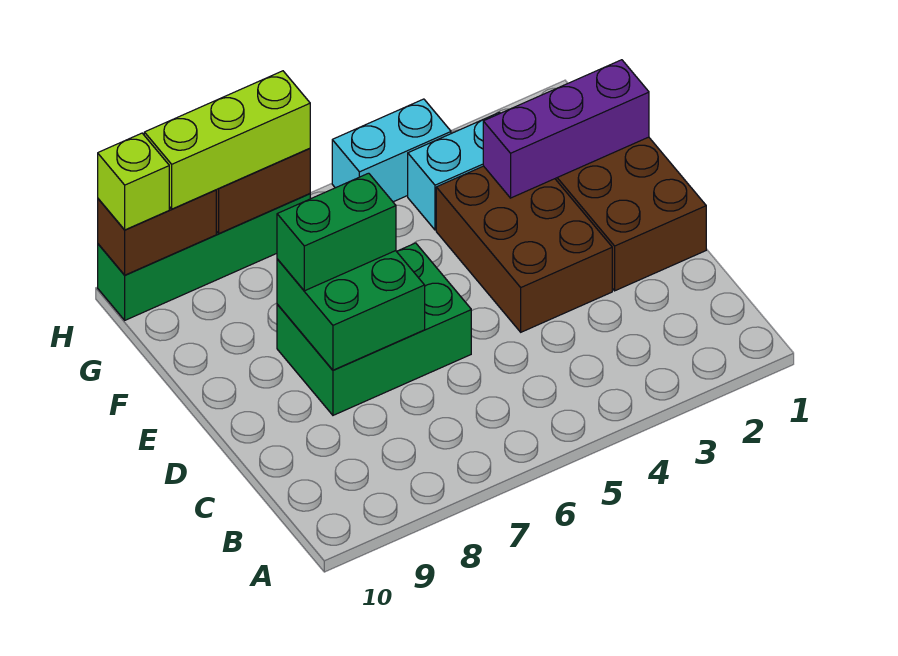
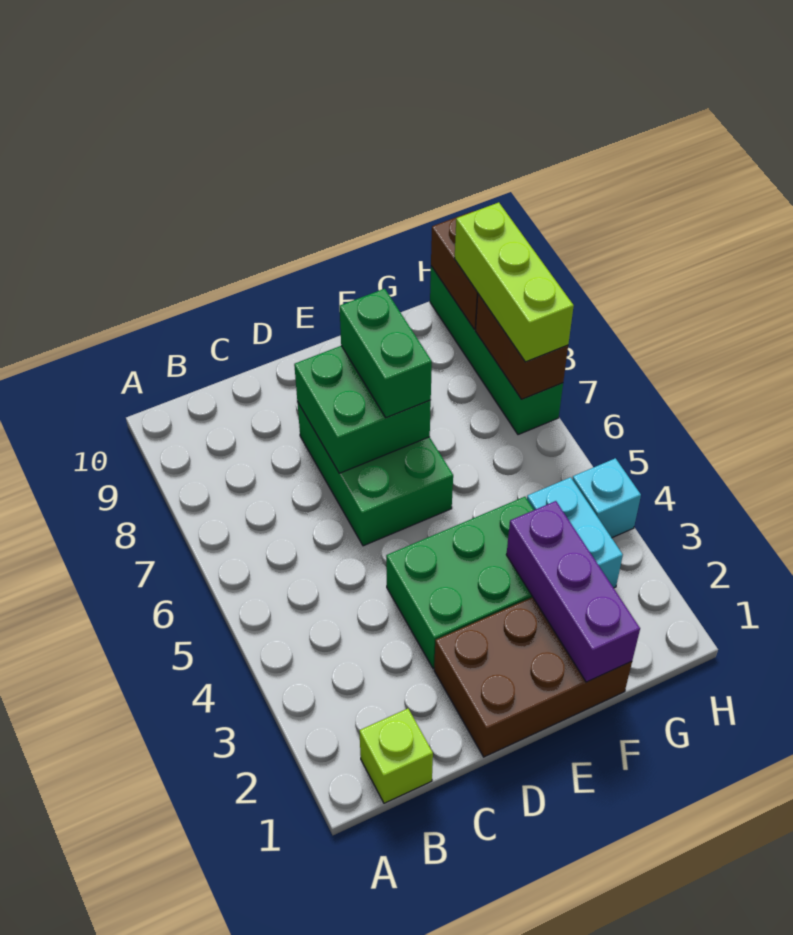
brown 2x3 brick [436,166,612,332] -> green 2x3 brick [386,497,534,668]
cyan 1x2 brick [332,99,451,202] -> cyan 1x1 brick [572,458,641,538]
lime 1x1 brick [98,133,169,230] -> lime 1x1 brick moved to [359,709,433,803]

